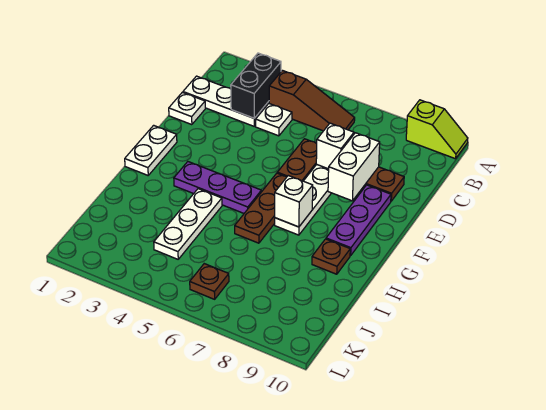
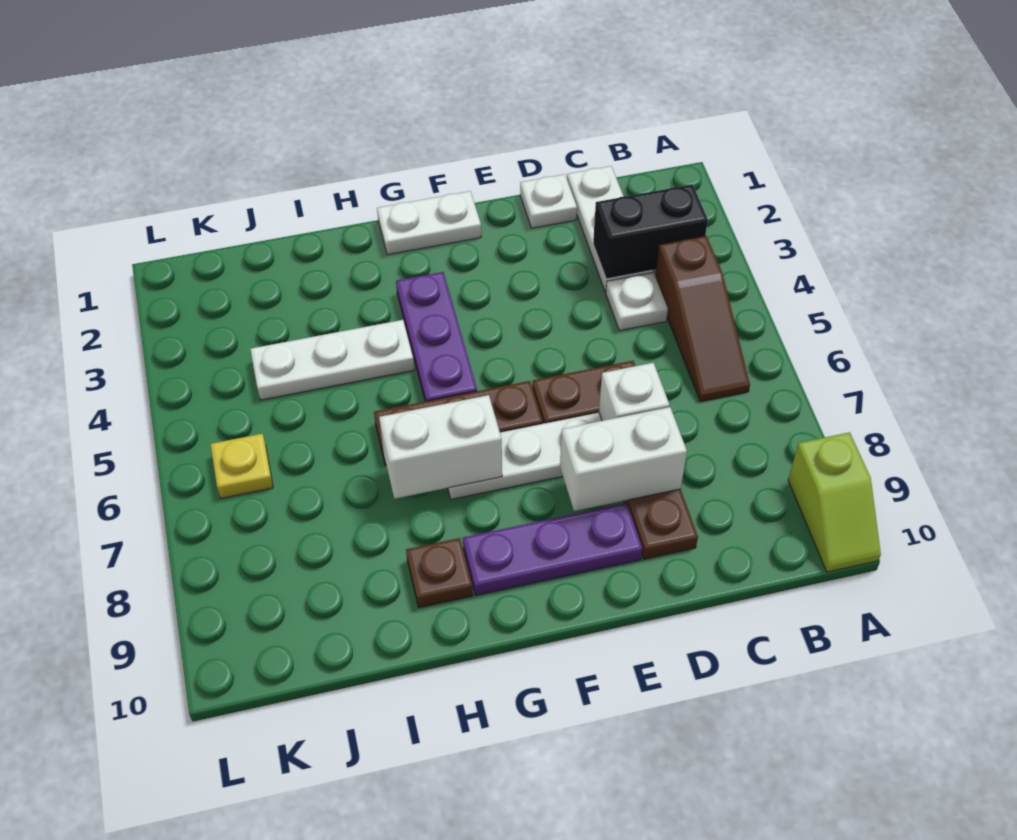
white 1x1 brick [275,176,313,227] -> white 1x2 brick [379,395,502,499]
brown 1x1 plate [190,264,229,299] -> yellow 1x1 plate [211,434,273,498]

